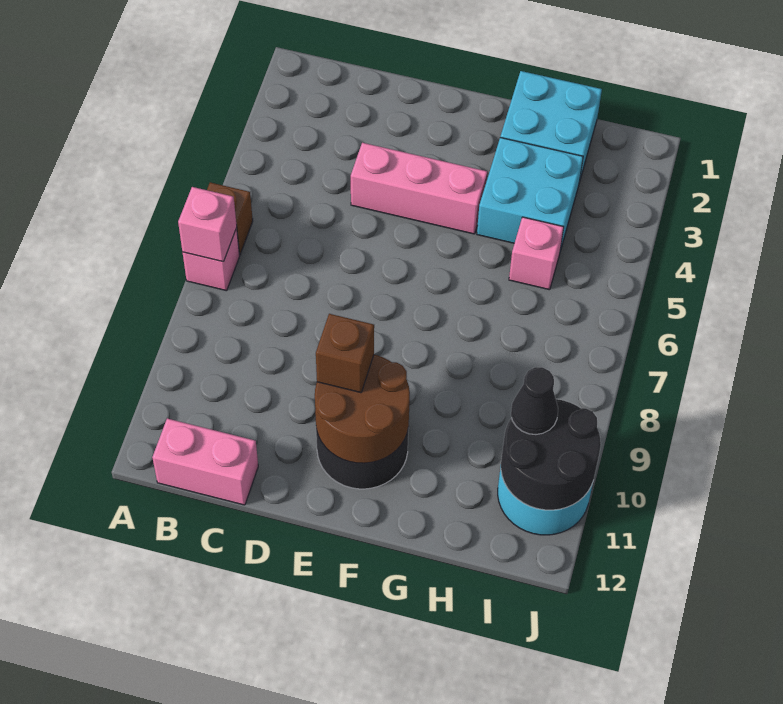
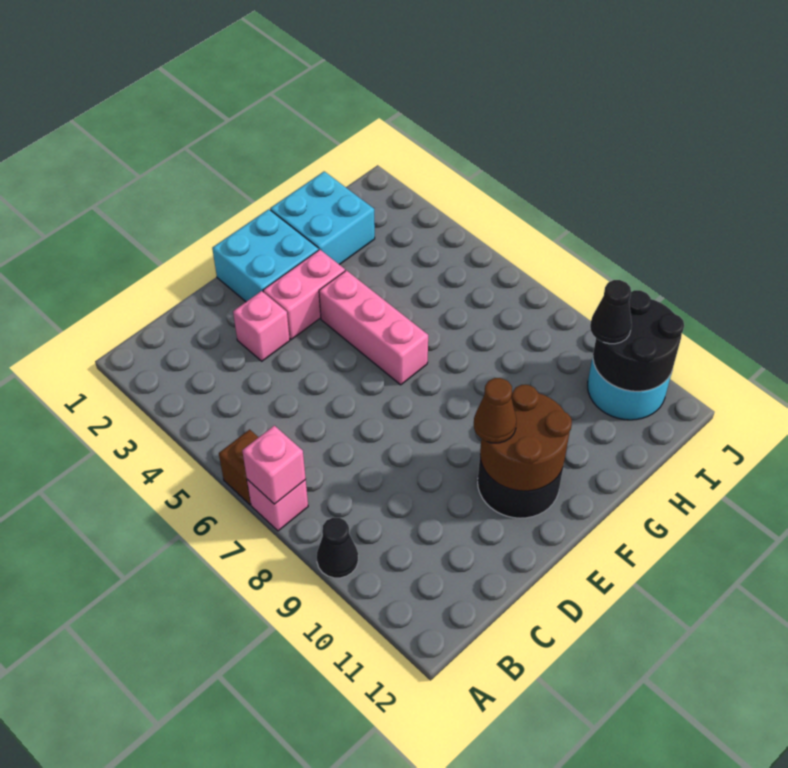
none -> black 1x1 cone [317,518,358,578]
pink 1x2 brick [152,419,258,505] -> pink 1x2 brick moved to [263,250,345,340]
pink 1x3 brick [351,143,487,234] -> pink 1x3 brick turned to [319,270,428,385]
brown 1x1 brick [316,314,374,393] -> brown 1x1 cone [474,378,516,443]
cyan 2x2 brick [477,138,583,251] -> cyan 2x2 brick moved to [212,209,319,302]
pink 1x1 brick [509,217,564,290] -> pink 1x1 brick moved to [233,291,290,361]

